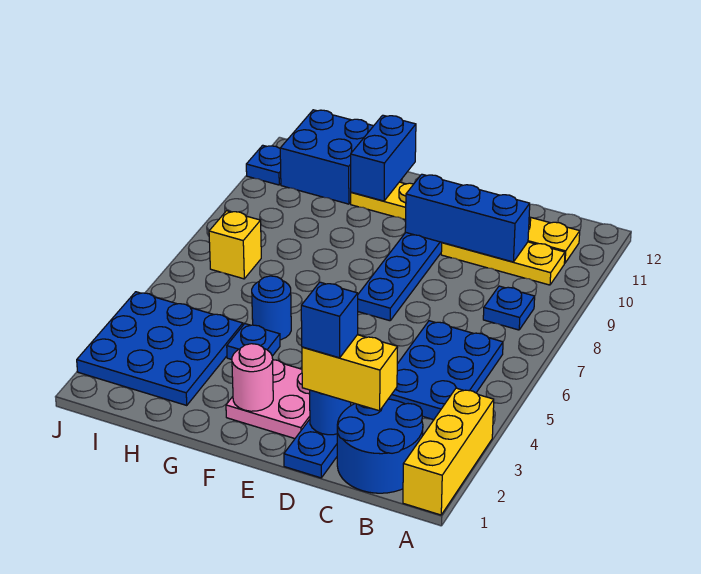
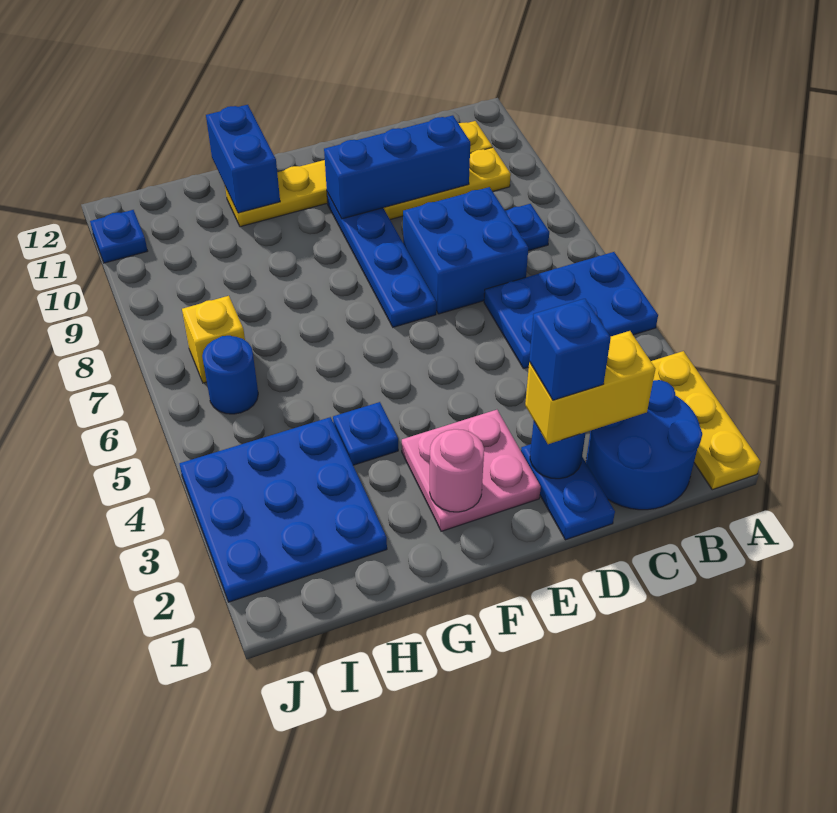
yellow 1x3 brick [403,388,494,515] -> yellow 1x3 plate [651,351,761,490]
blue 2x3 plate [389,321,503,420] -> blue 2x3 plate turned to [484,252,658,369]
blue 1x1 round brick [252,276,291,340] -> blue 1x1 round brick moved to [202,336,258,414]
blue 2x2 brick [280,110,373,204] -> blue 2x2 brick moved to [403,187,528,314]

